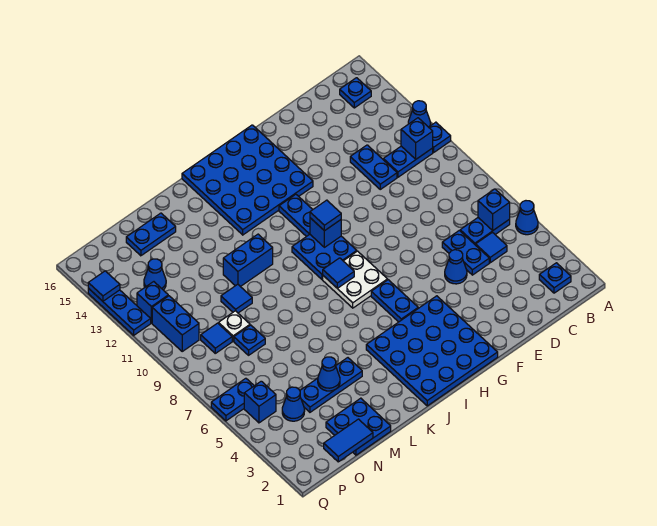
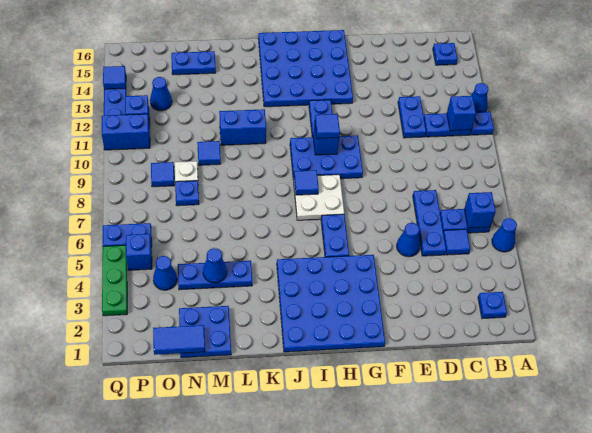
blue 1x2 plate [442,230,489,275] -> blue 1x3 plate [413,190,446,256]
blue 2x2 plate [292,235,357,280] -> blue 2x3 plate [290,135,363,179]
blue 1x2 brick [152,296,199,351] -> blue 1x2 brick turned to [102,114,150,150]
none -> green 1x3 plate [102,245,127,316]

